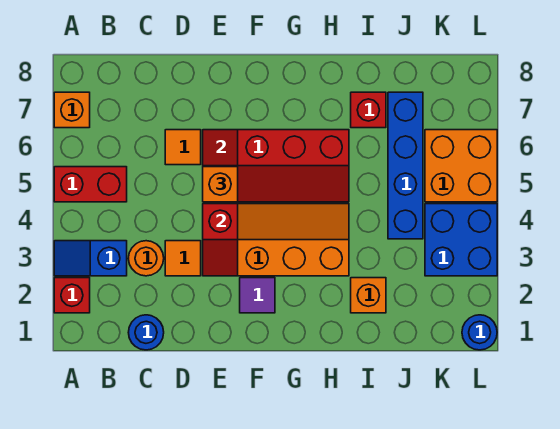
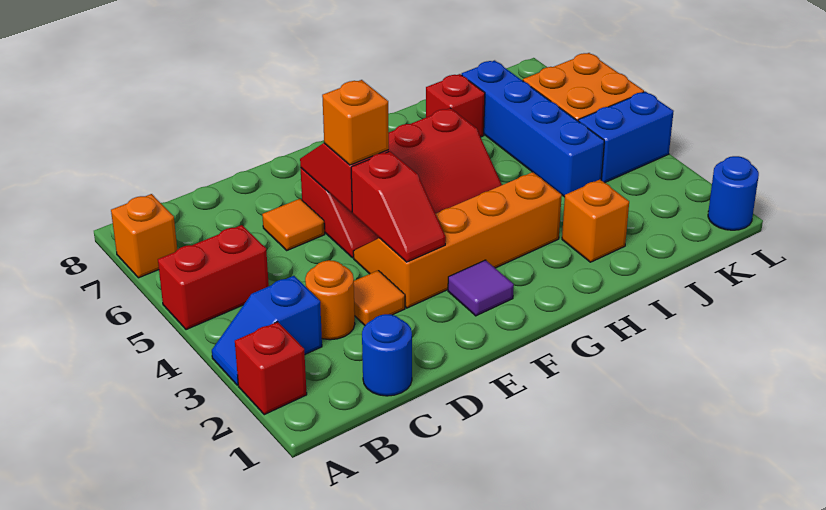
blue 2x2 brick [425,204,497,276] -> blue 1x2 brick [578,92,674,183]

